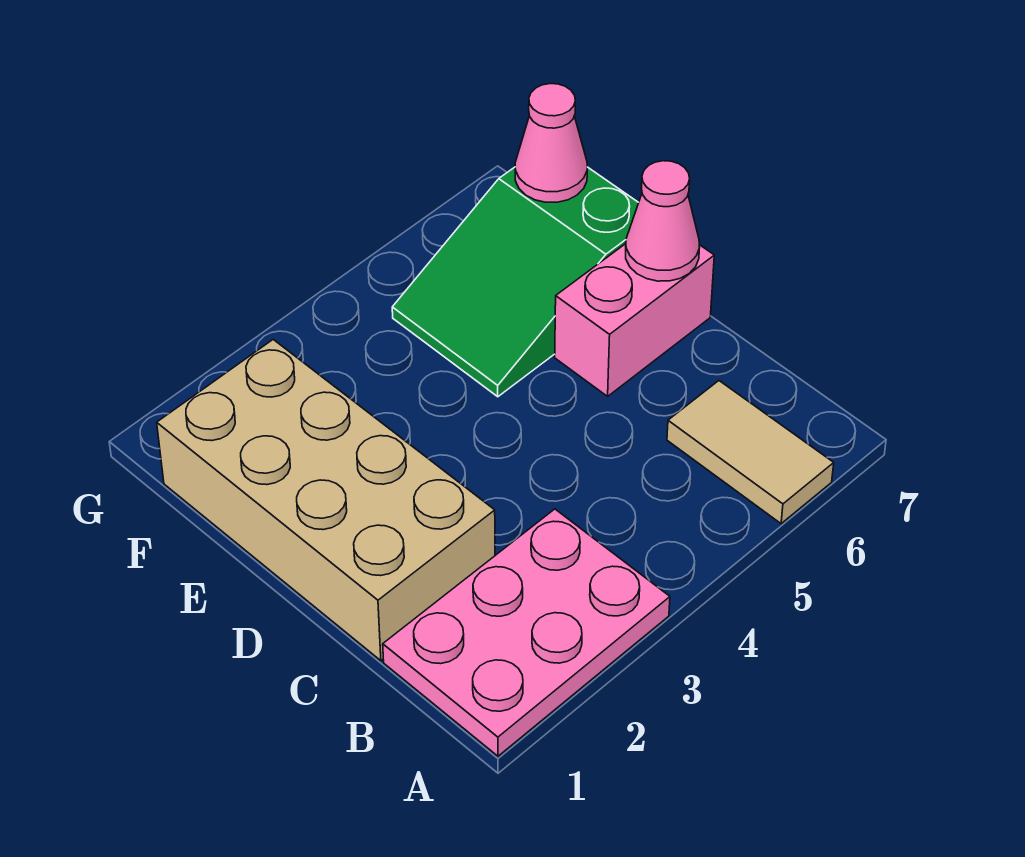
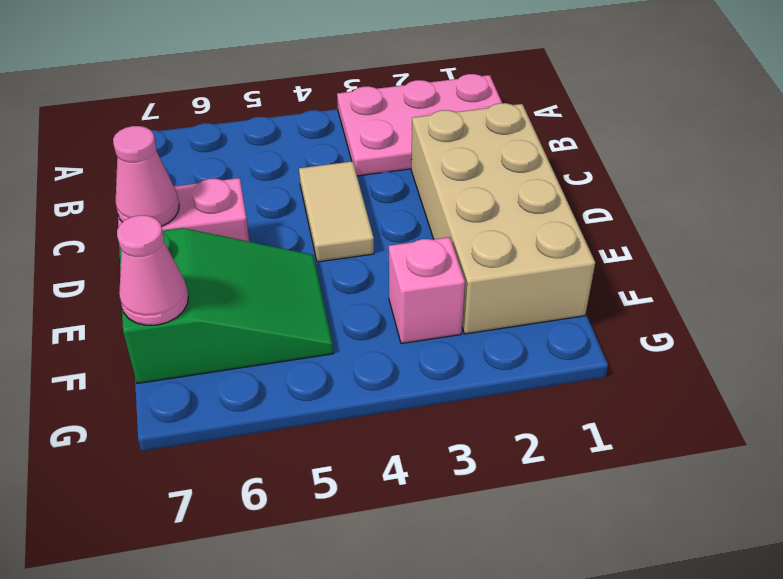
tan 1x2 tile [667,381,834,524] -> tan 1x2 tile moved to [299,161,374,262]
none -> pink 1x1 brick [389,237,465,344]

